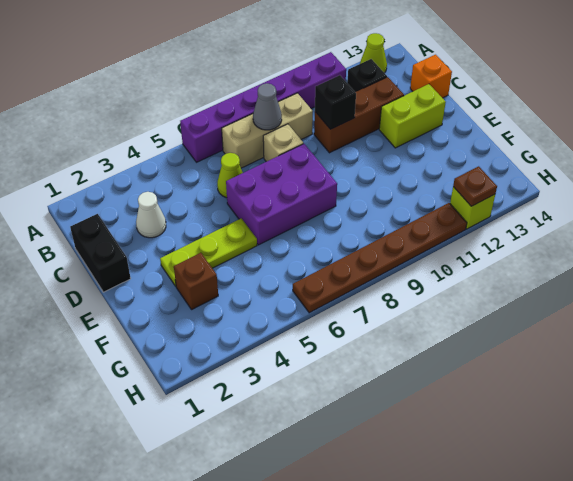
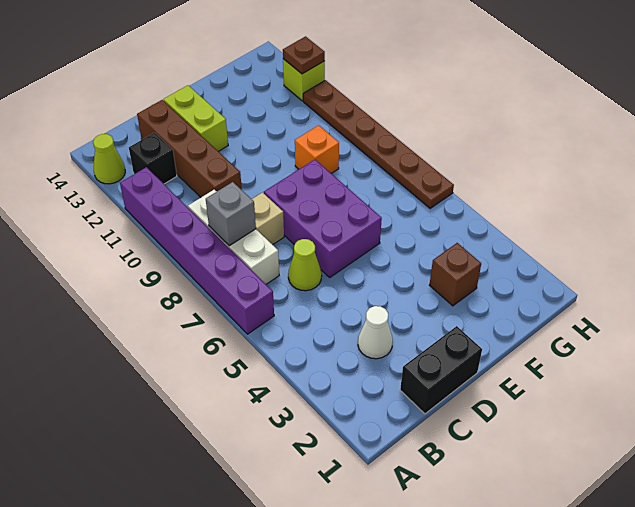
tan 1x3 brick [222,93,313,168] -> white 1x3 brick [188,190,279,284]
grey 1x1 cone [253,83,282,130] -> grey 1x1 brick [206,182,256,246]
brown 1x3 brick [314,77,404,153] -> brown 1x4 brick [137,100,242,197]
black 1x1 brick [315,75,356,129] -> none
orange 1x1 brick [410,55,452,98] -> orange 1x1 brick moved to [295,125,339,174]
lime 1x3 plate [160,218,257,286] -> none

